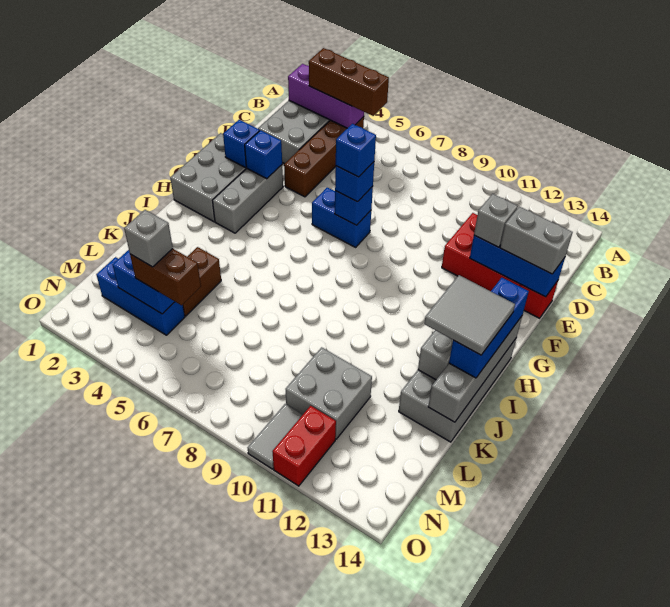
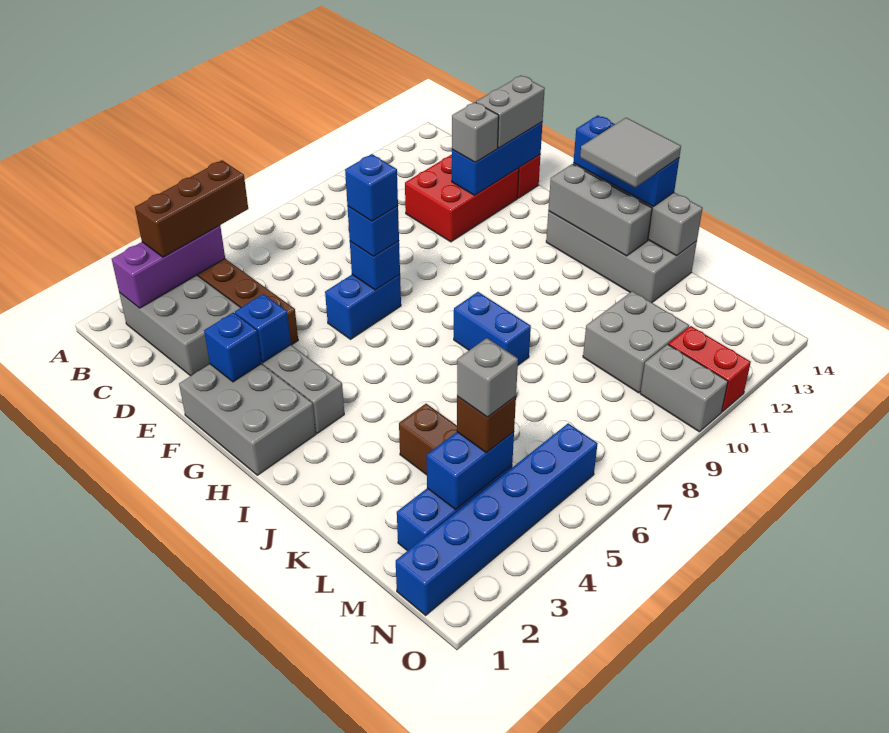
none -> blue 1x2 brick [454,292,531,365]
brown 1x2 brick [130,249,201,305] -> brown 1x1 brick [457,396,516,453]
none -> blue 1x6 brick [396,423,598,615]
grey 1x2 tile [248,404,303,469] -> grey 1x2 brick [640,344,728,432]

